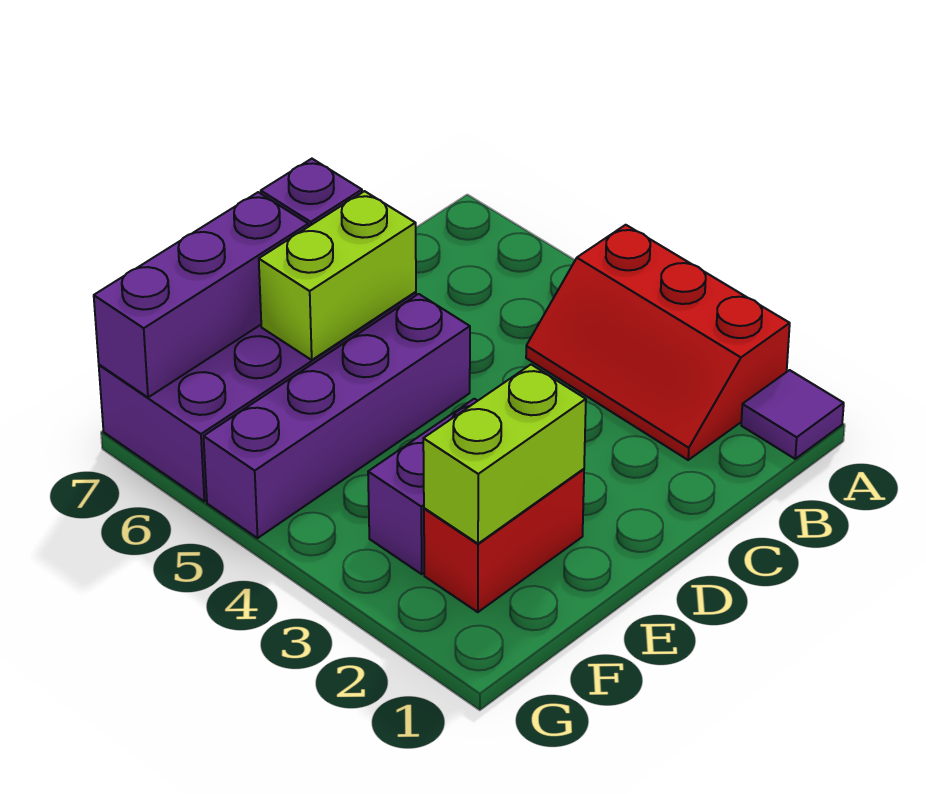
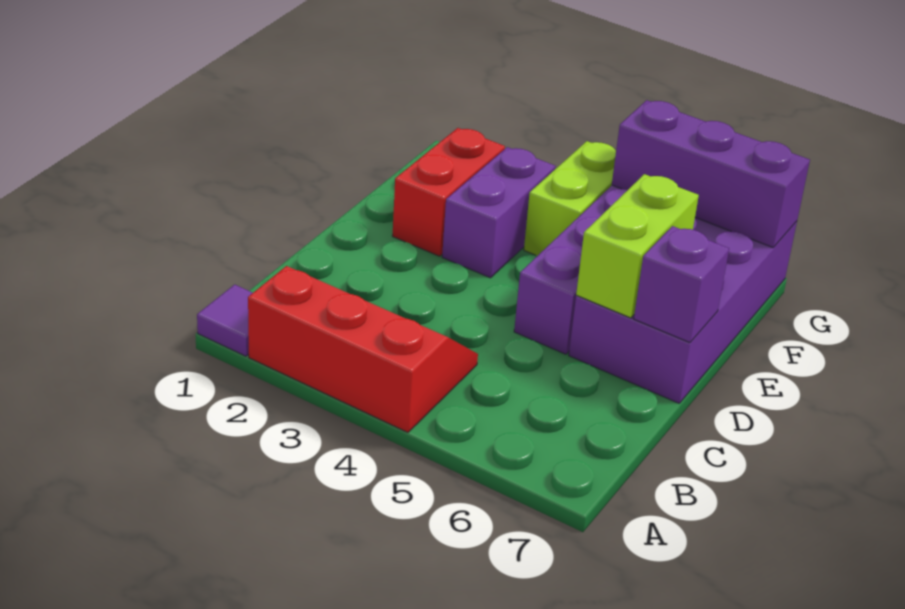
lime 1x2 brick [423,365,586,544] -> lime 1x2 brick moved to [524,141,616,256]
purple 1x3 brick [94,192,308,397] -> purple 1x3 brick turned to [612,100,810,247]

